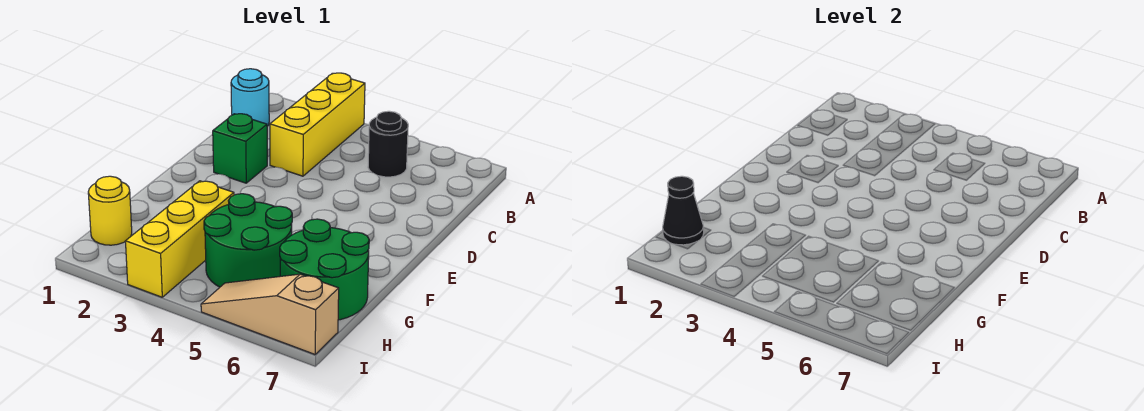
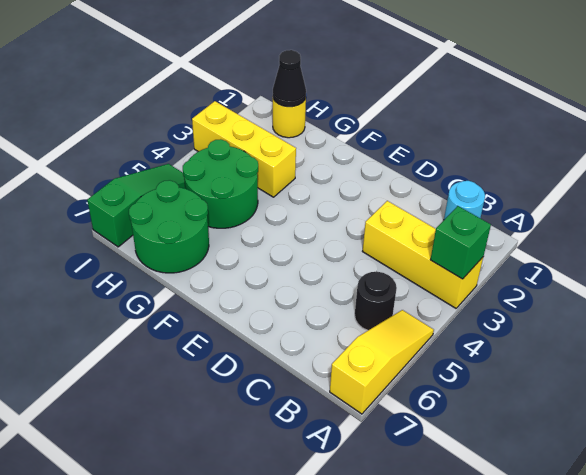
none -> yellow 1x3 slope [330,310,434,414]
green 1x1 brick [213,114,267,183] -> green 1x1 brick moved to [430,206,491,279]
tan 1x3 slope [201,274,339,354] -> green 1x3 slope [87,164,185,247]

